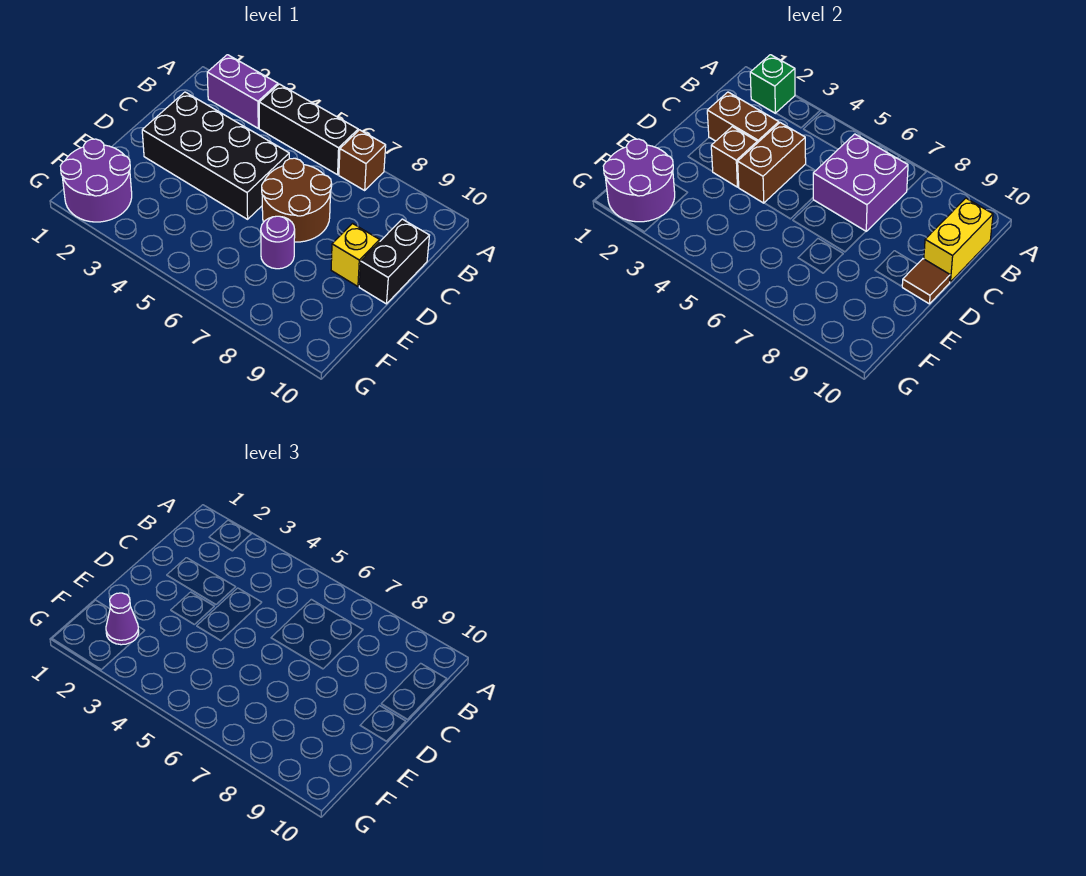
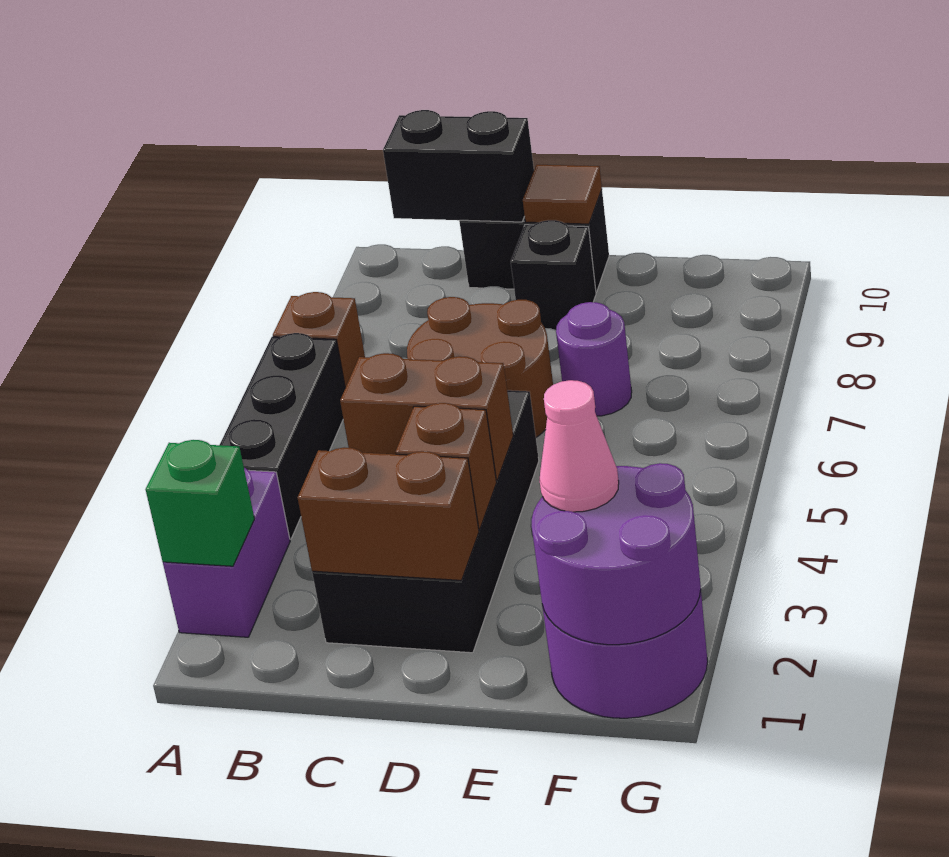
purple 2x2 brick [813,134,908,231] -> none
yellow 1x2 brick [924,198,993,282] -> black 1x2 brick [383,110,534,222]
brown 1x2 brick [707,92,779,143] -> brown 1x2 brick turned to [298,447,479,580]
yellow 1x1 brick [331,224,380,286] -> black 1x1 brick [511,220,596,330]
purple 1x1 cone [106,593,139,645] -> pink 1x1 cone [540,380,619,512]

